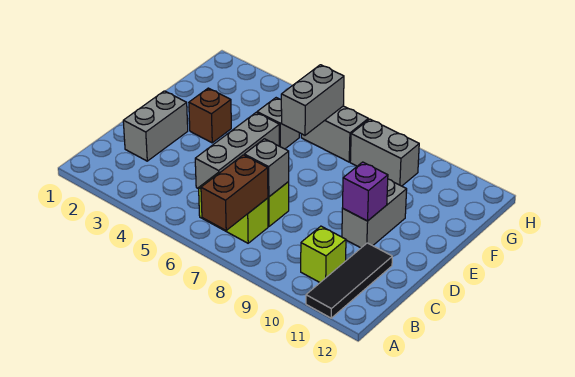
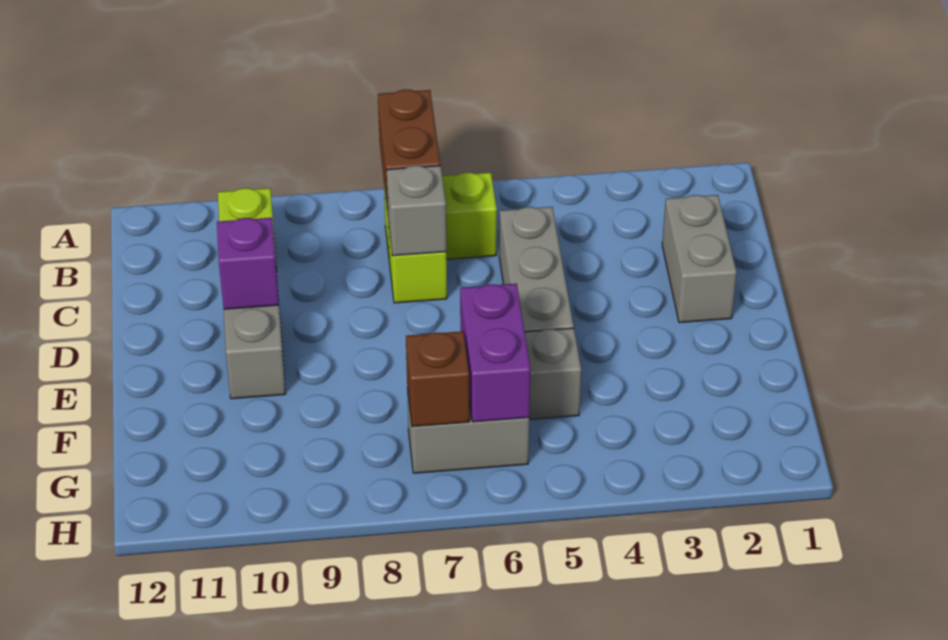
black 1x3 tile [306,243,392,318] -> none
brown 1x1 brick [189,88,231,143] -> brown 1x1 brick moved to [406,331,469,427]
grey 1x2 brick [281,65,344,135] -> purple 1x2 brick [460,284,531,422]
grey 1x2 brick [350,119,419,186] -> none

